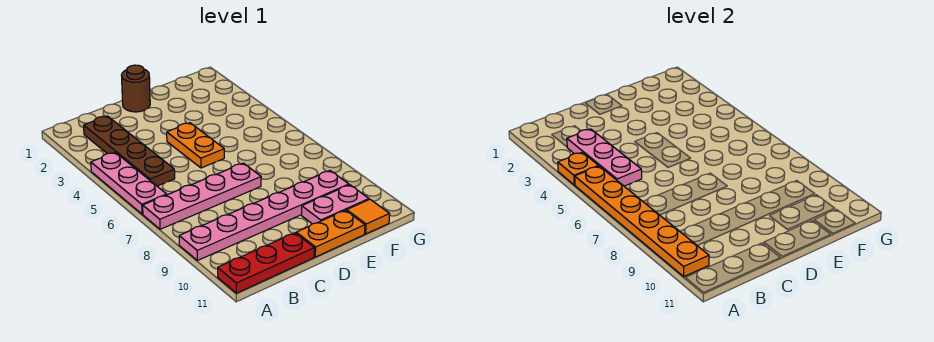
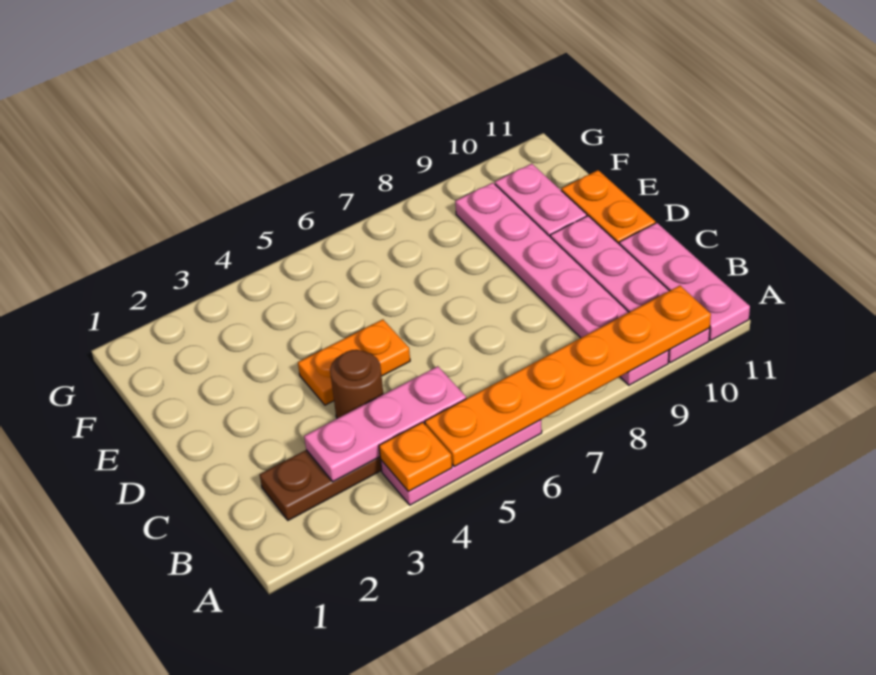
pink 1x4 plate [143,163,261,229] -> pink 1x4 plate moved to [550,216,710,363]
red 1x3 plate [218,233,314,293] -> pink 1x3 plate [619,223,750,340]
brown 1x1 round brick [121,65,150,112] -> brown 1x1 round brick moved to [330,350,383,418]
orange 1x1 tile [347,199,390,234] -> none

